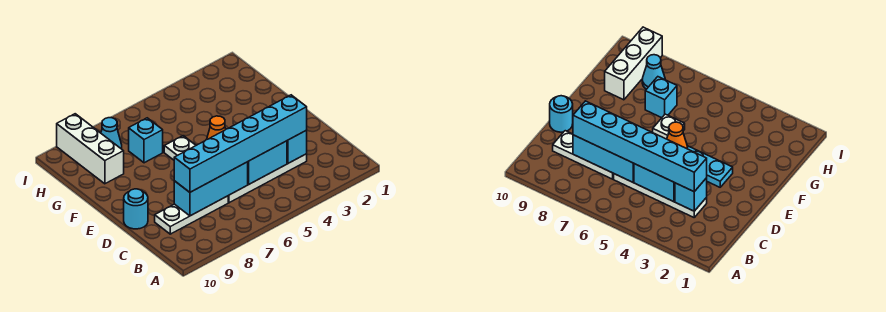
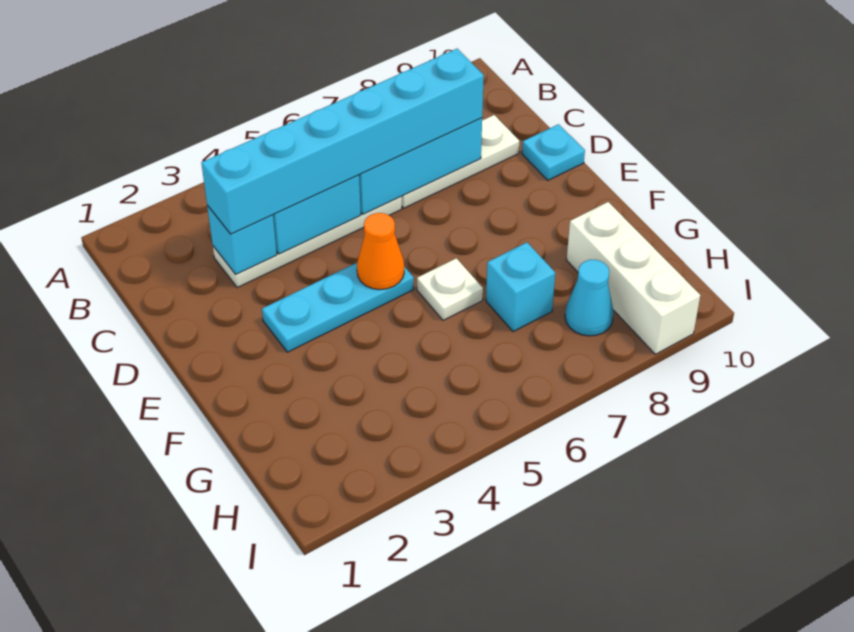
cyan 1x1 round brick [124,189,148,229] -> cyan 1x1 plate [522,124,585,180]

